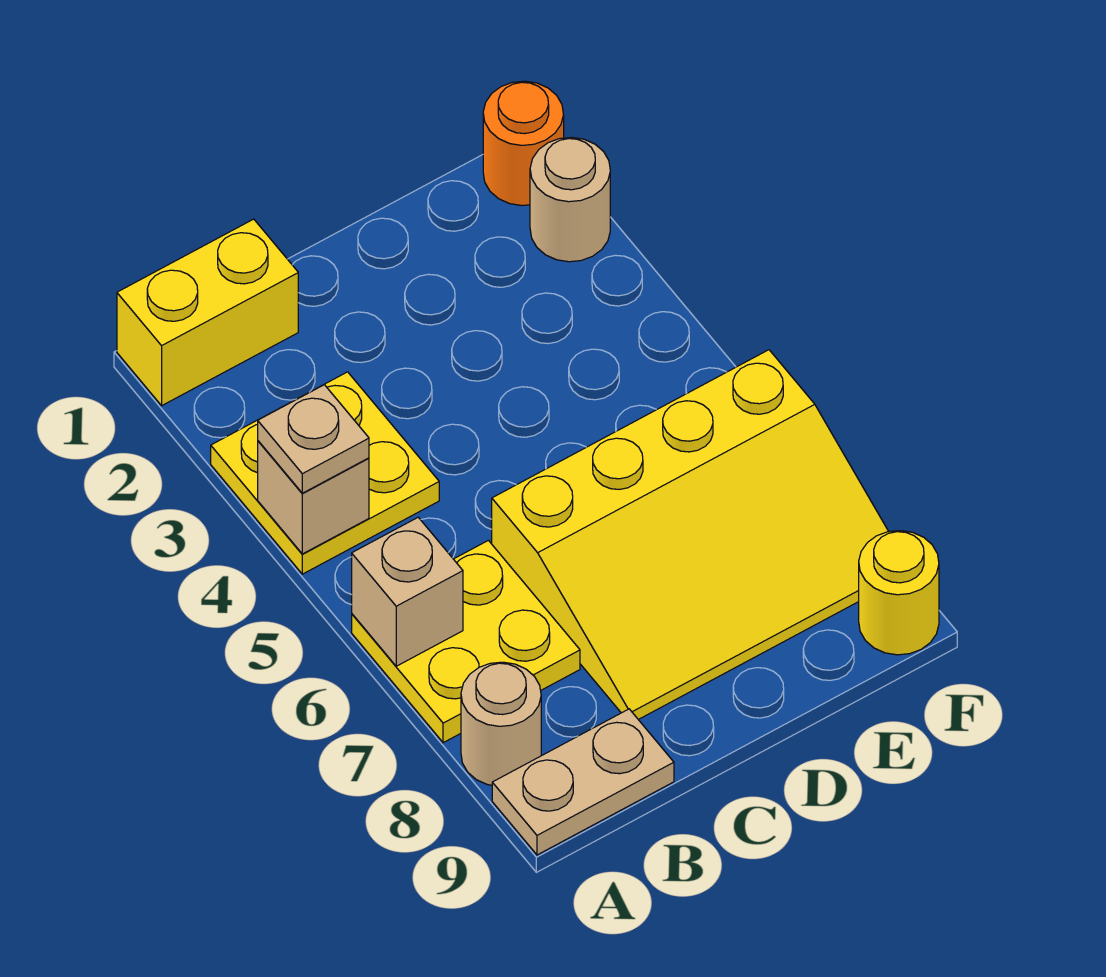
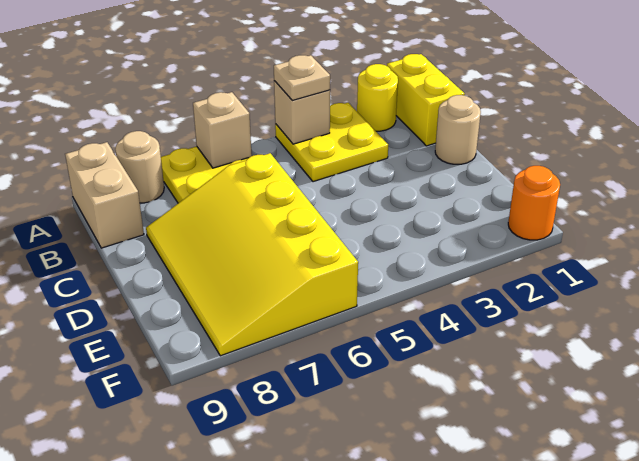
tan 1x2 plate [492,709,674,855] -> tan 1x2 brick [65,142,144,248]
tan 1x1 round brick [530,137,610,262] -> tan 1x1 round brick moved to [435,95,481,164]
yellow 1x1 round brick [859,531,939,655] -> yellow 1x1 round brick moved to [357,64,398,131]

